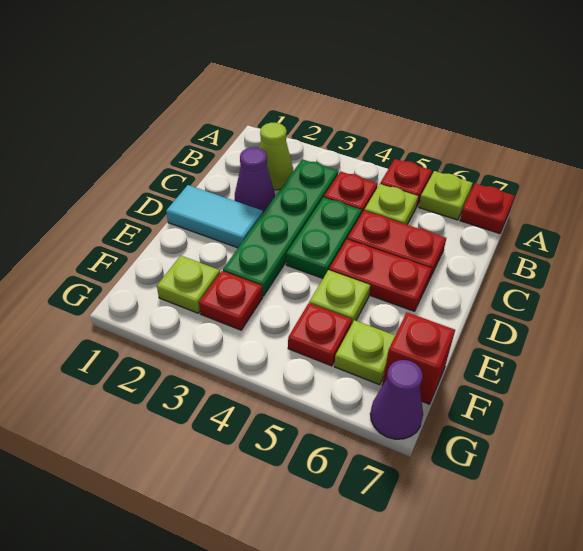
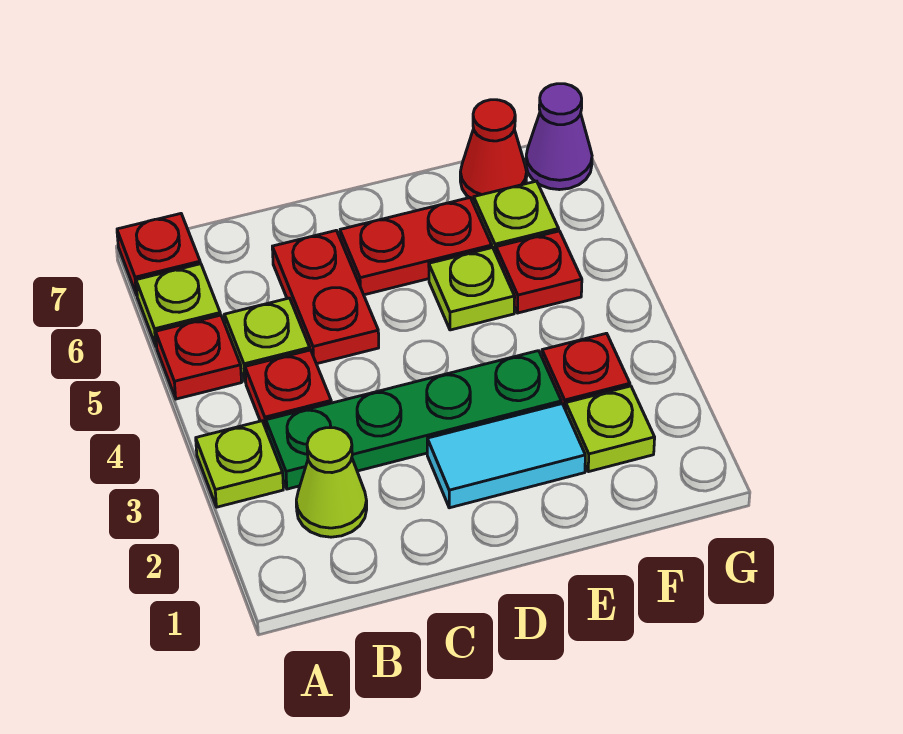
none -> lime 1x1 plate [196,421,283,507]
purple 1x1 cone [235,147,275,213] -> none
green 1x2 plate [286,197,362,278] -> none
cyan 1x2 tile [166,185,263,248] -> cyan 1x2 tile turned to [427,404,585,508]
red 1x2 plate [329,239,432,311] -> red 1x2 plate turned to [340,198,492,295]
red 1x1 brick [382,312,455,404] -> red 1x1 cone [460,100,527,201]

